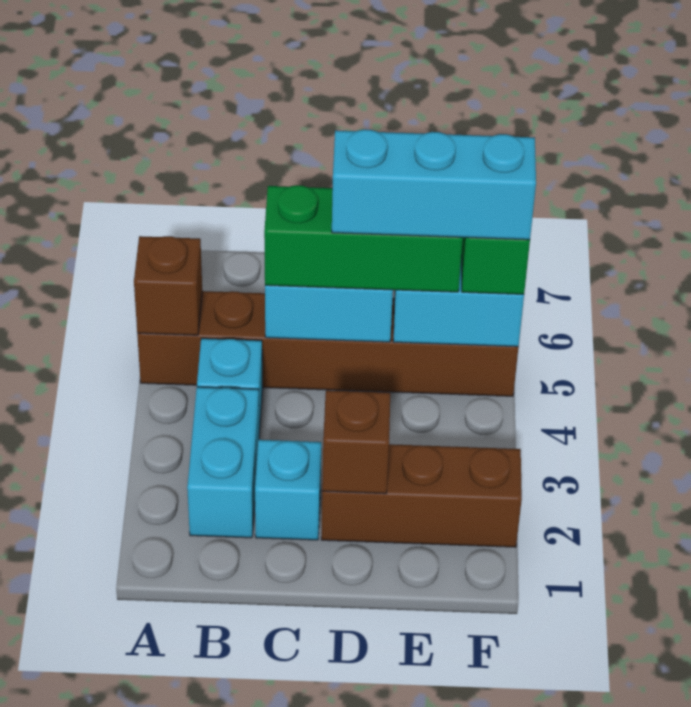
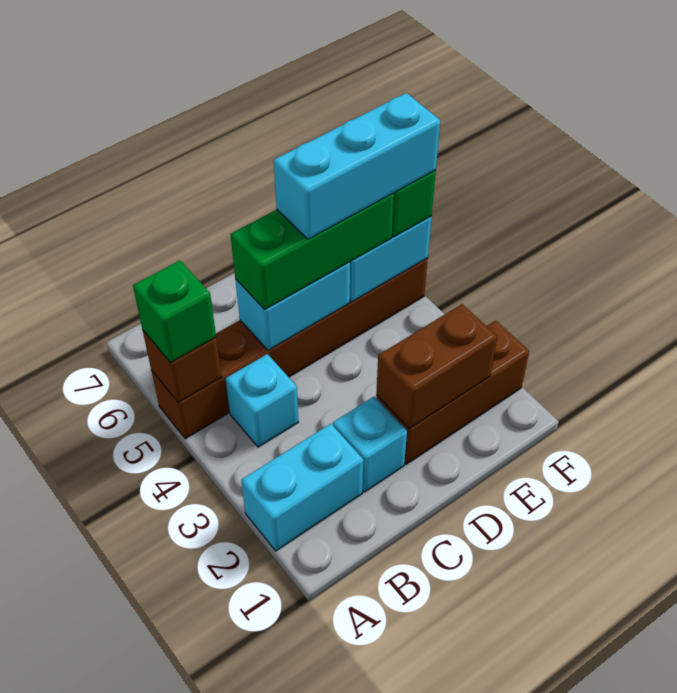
none -> green 1x1 brick [133,261,216,363]
cyan 1x2 brick [187,387,259,538] -> cyan 1x2 brick turned to [241,424,363,551]
brown 1x1 brick [322,390,390,494] -> brown 1x2 brick [376,304,497,429]

